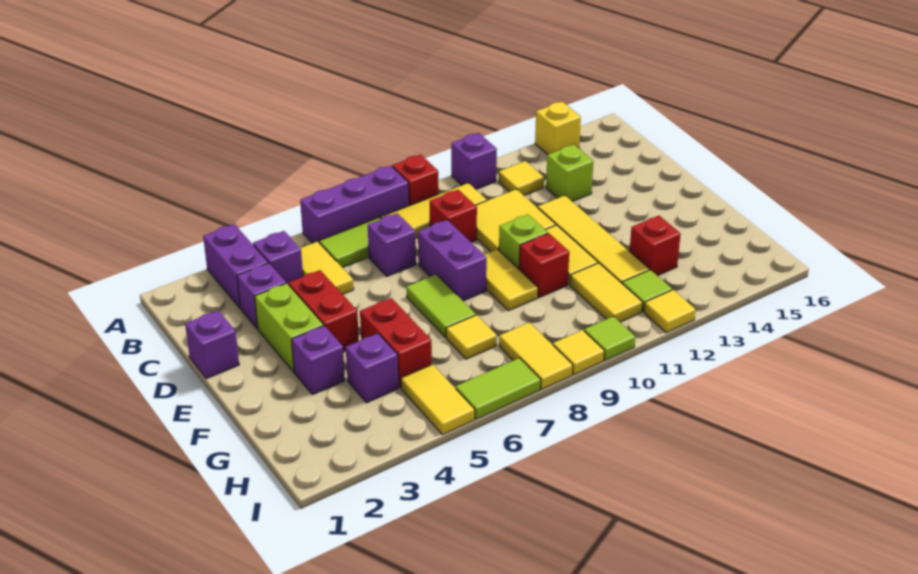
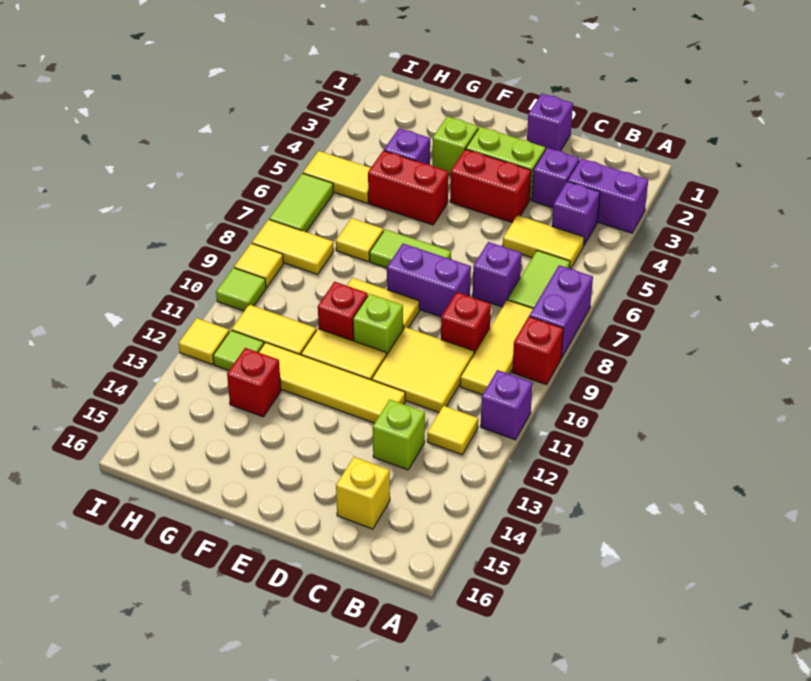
purple 1x3 brick [300,166,409,243] -> purple 1x2 brick [529,265,593,358]
yellow 1x1 brick [535,102,581,155] -> yellow 1x1 brick moved to [336,457,390,529]
purple 1x1 brick [292,326,345,395] -> lime 1x1 brick [432,116,478,175]

